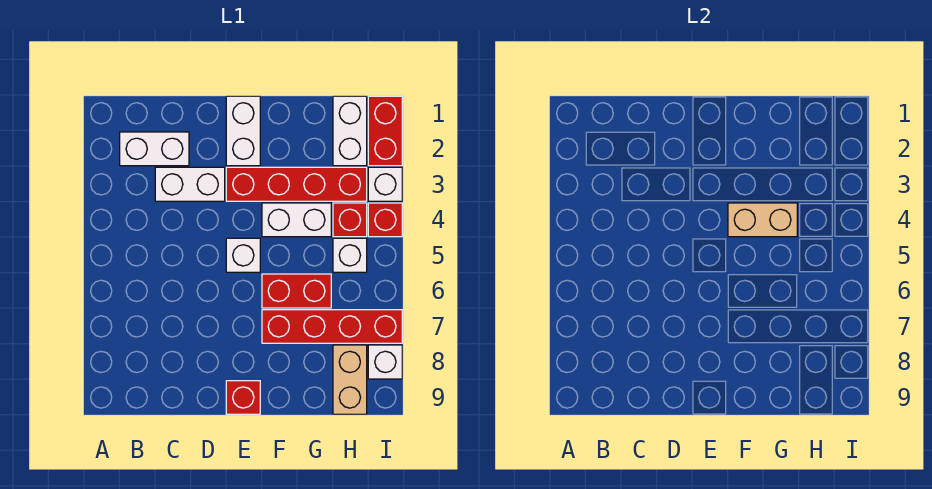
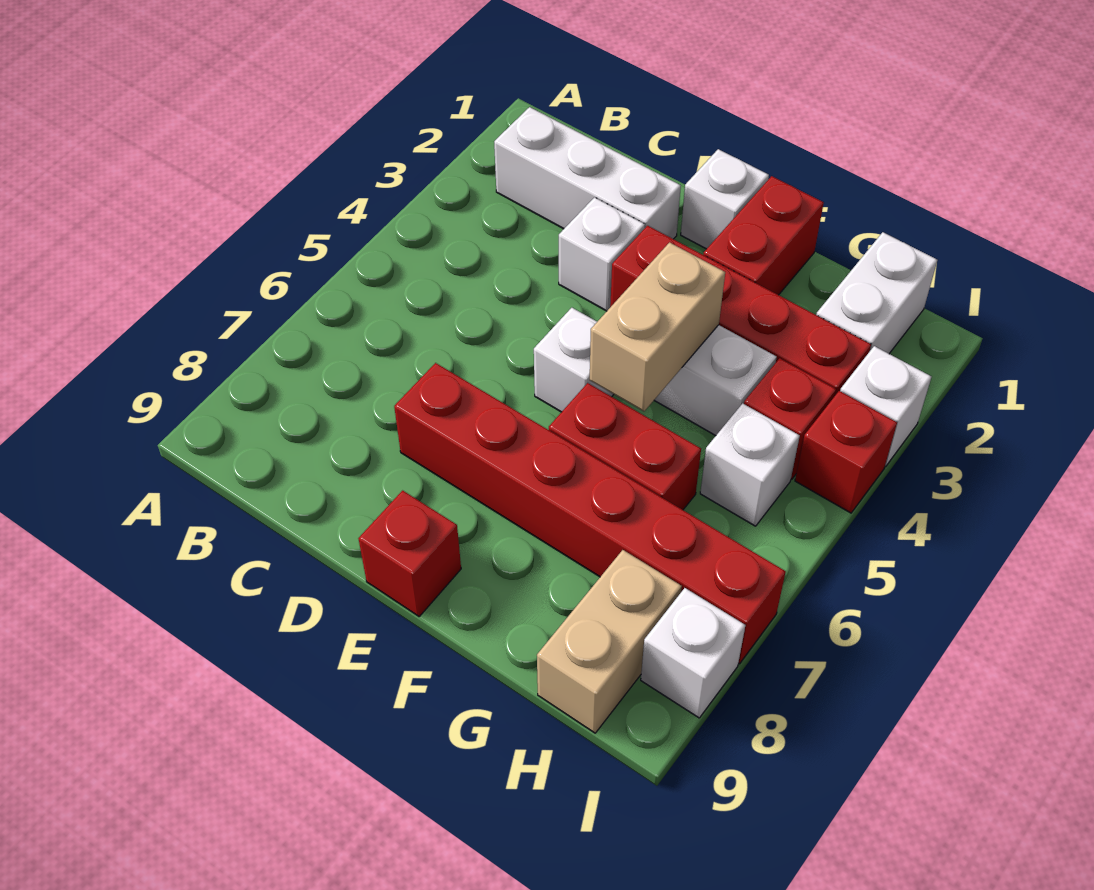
white 1x2 brick [120,132,189,166] -> white 1x3 brick [494,107,681,239]
white 1x2 brick [155,167,225,201] -> white 1x1 brick [559,197,645,311]
white 1x2 brick [226,96,260,166] -> white 1x1 brick [681,149,769,249]
tan 1x2 brick [728,203,797,237] -> tan 1x2 brick turned to [590,242,725,411]
red 1x4 brick [262,310,402,343] -> red 1x6 brick [394,363,786,664]
red 1x2 brick [368,96,402,166] -> red 1x2 brick moved to [703,176,824,295]

